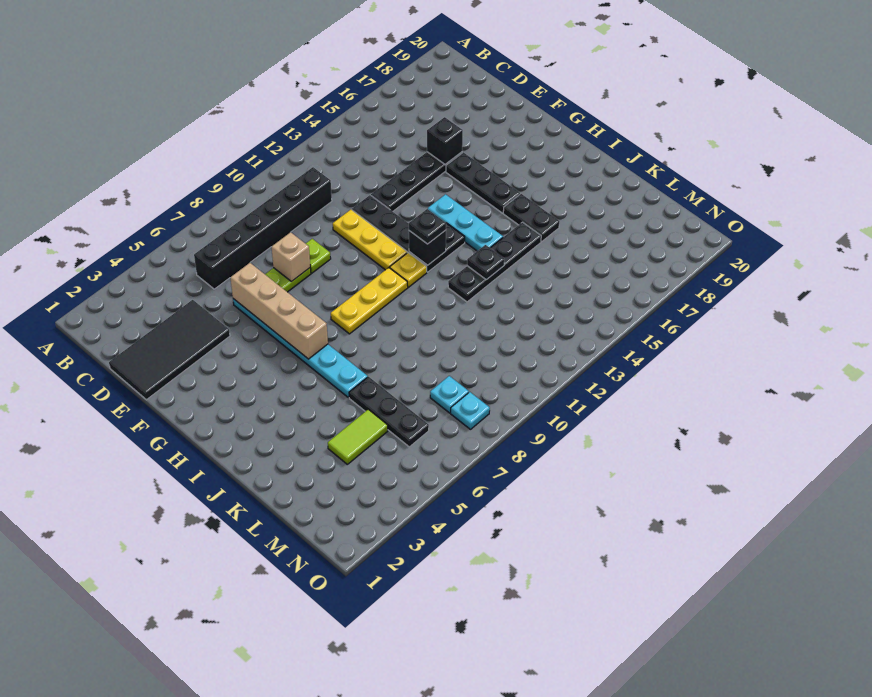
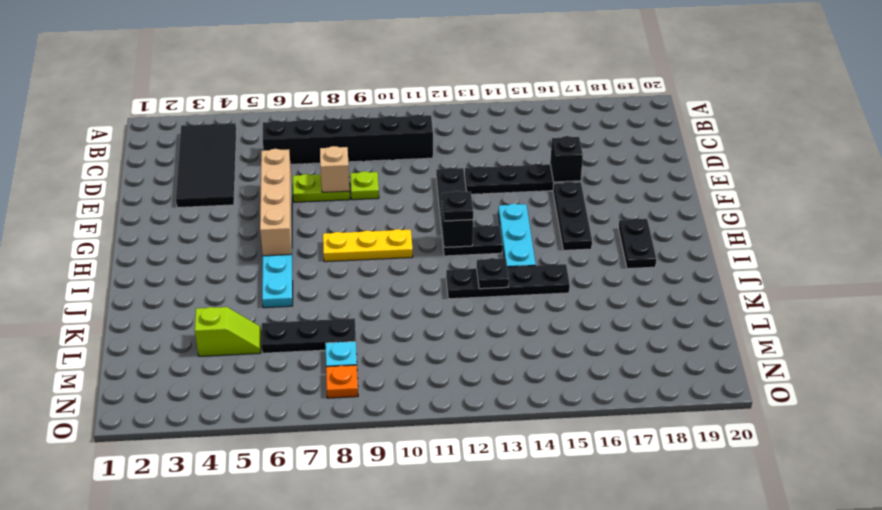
black 2x4 tile [109,300,230,400] -> black 2x4 tile turned to [176,123,236,208]
yellow 1x3 plate [333,210,407,270] -> none
yellow 1x1 plate [390,253,427,287] -> none
black 1x2 plate [503,194,560,241] -> black 1x2 plate moved to [618,218,656,269]
black 1x3 plate [349,377,429,447] -> black 1x3 plate turned to [262,318,356,353]
lime 1x2 tile [328,409,388,464] -> lime 1x2 slope [195,307,261,356]
cyan 1x1 plate [451,392,490,429] -> orange 1x1 plate [326,365,358,398]

